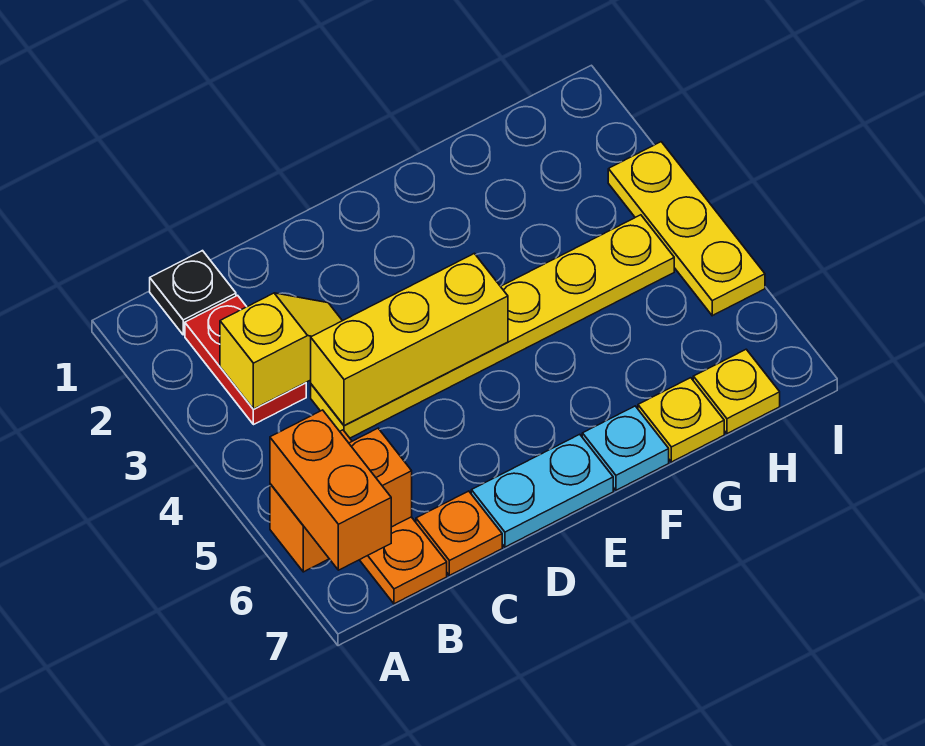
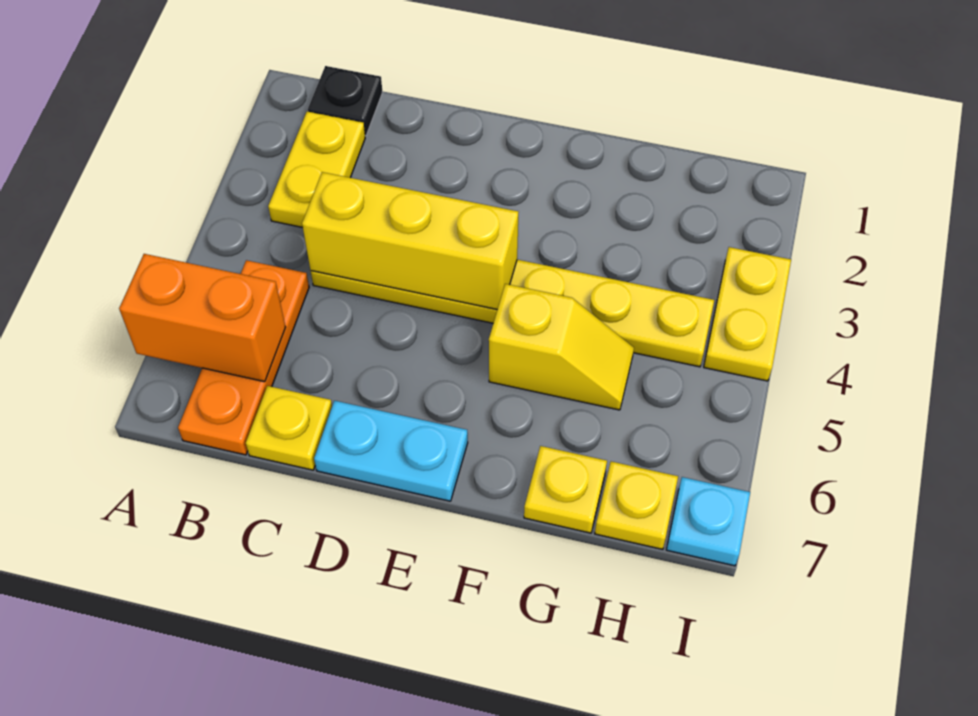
orange 1x2 brick [270,410,391,570] -> none
red 1x2 plate [185,295,306,425] -> yellow 1x2 plate [268,112,365,227]
yellow 1x2 slope [220,293,342,409] -> yellow 1x2 slope moved to [489,284,634,410]
orange 1x1 plate [416,491,502,575] -> yellow 1x1 plate [246,386,332,470]
cyan 1x1 plate [582,406,669,490] -> cyan 1x1 plate moved to [666,477,750,566]
yellow 1x3 plate [608,142,765,316] -> yellow 1x2 plate [704,247,791,381]

